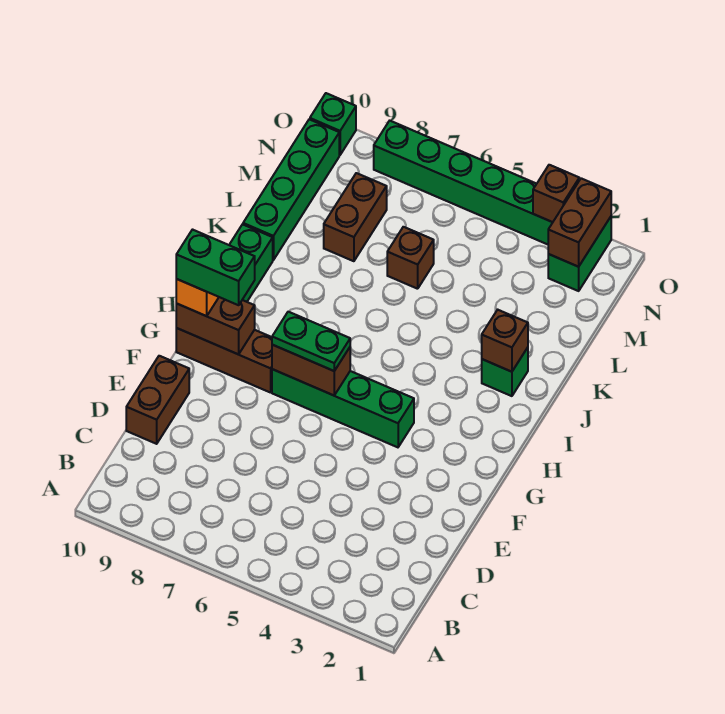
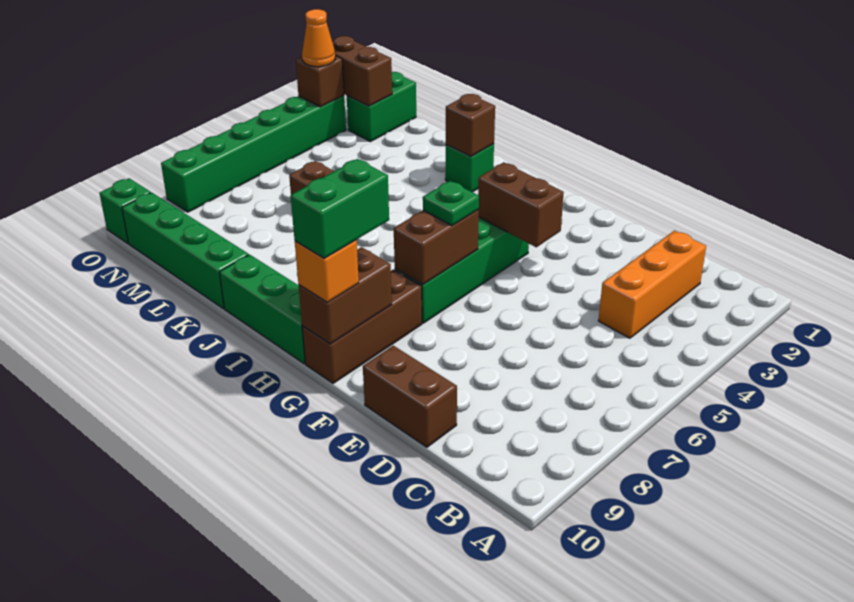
none -> orange 1x3 brick [599,231,706,338]
green 1x2 plate [272,312,350,371] -> green 1x1 plate [423,181,479,226]
brown 1x2 brick [324,173,387,261] -> brown 1x2 brick moved to [478,162,564,247]
green 1x2 brick [548,217,611,291] -> green 1x2 brick turned to [347,72,416,142]
none -> orange 1x1 cone [302,9,335,67]

